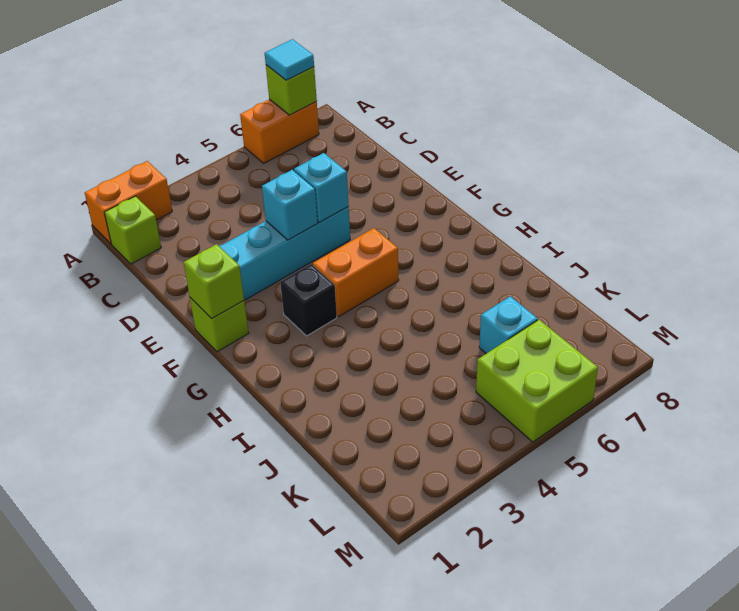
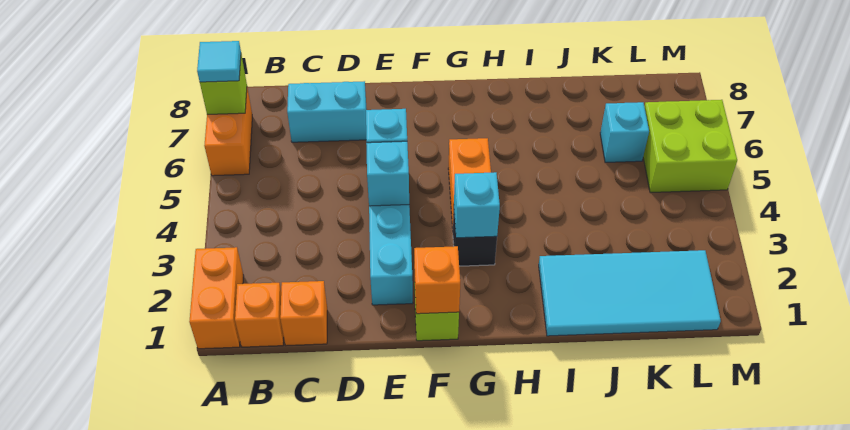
lime 1x1 brick [104,196,161,264] -> orange 1x1 brick [235,283,284,347]
none -> orange 1x1 brick [280,281,327,346]
none -> cyan 1x2 brick [287,81,367,142]
lime 1x1 brick [184,244,244,319] -> orange 1x1 brick [414,246,460,314]
none -> cyan 1x1 brick [454,172,500,238]
none -> cyan 2x4 tile [539,250,721,336]

